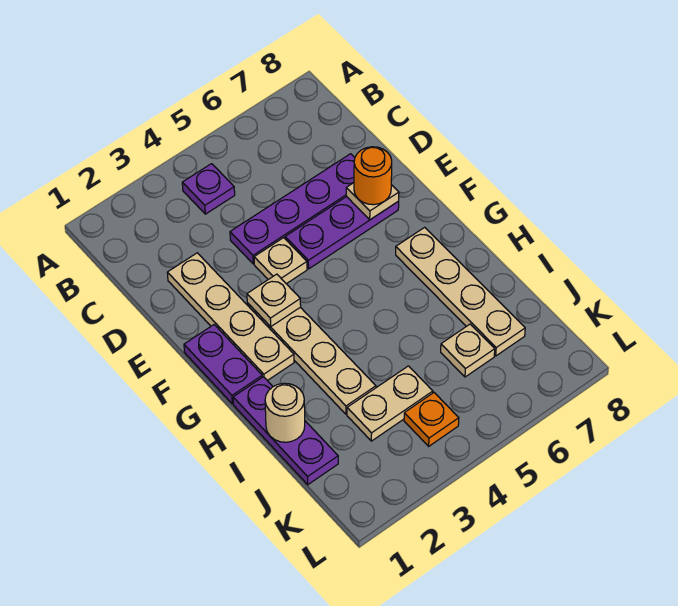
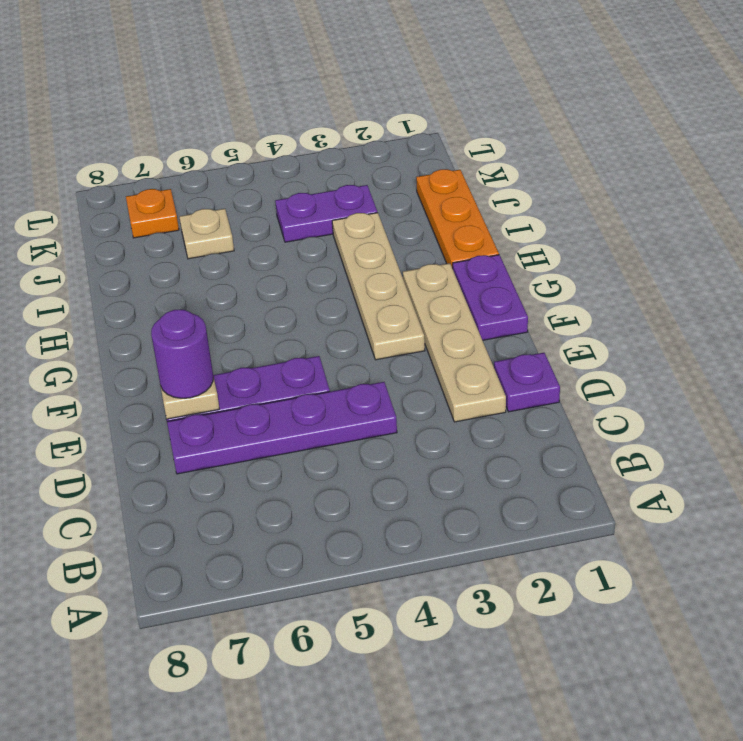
purple 1x1 plate [182,164,235,214] -> purple 1x1 plate moved to [494,353,560,412]
tan 1x1 plate [254,238,307,284] -> none
orange 1x1 round brick [354,147,392,205] -> purple 1x1 round brick [151,310,213,398]
tan 1x1 plate [247,274,301,327] -> none
tan 1x4 plate [396,227,525,356] -> none
purple 1x3 plate [233,377,338,485] -> orange 1x3 plate [416,169,499,268]
tan 1x1 round brick [265,383,305,442] -> none
tan 1x2 plate [347,366,433,441] -> purple 1x2 plate [275,185,377,242]
orange 1x1 plate [404,393,459,446] -> orange 1x1 plate moved to [126,189,179,238]

